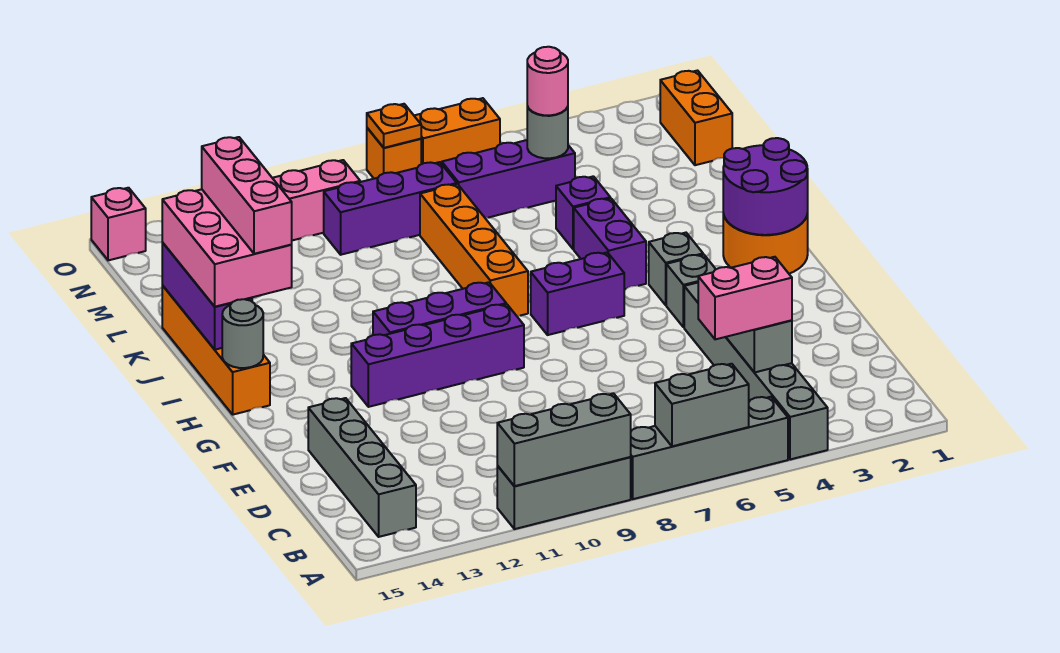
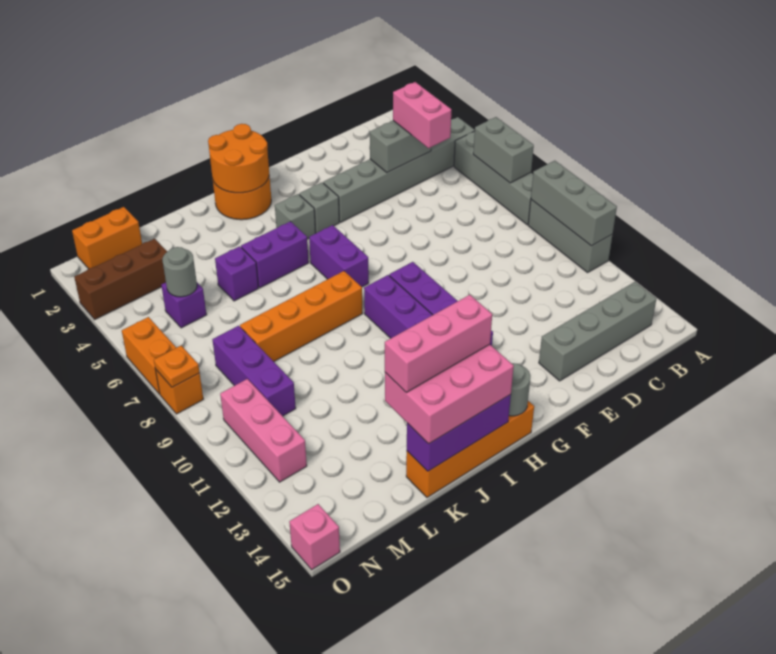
purple 2x2 round brick [723,138,808,235] -> orange 2x2 round brick [208,124,269,193]
none -> brown 1x3 brick [74,239,167,319]
purple 1x3 brick [442,140,575,218] -> purple 1x1 brick [161,283,207,328]
pink 1x1 round brick [527,47,568,115] -> none

